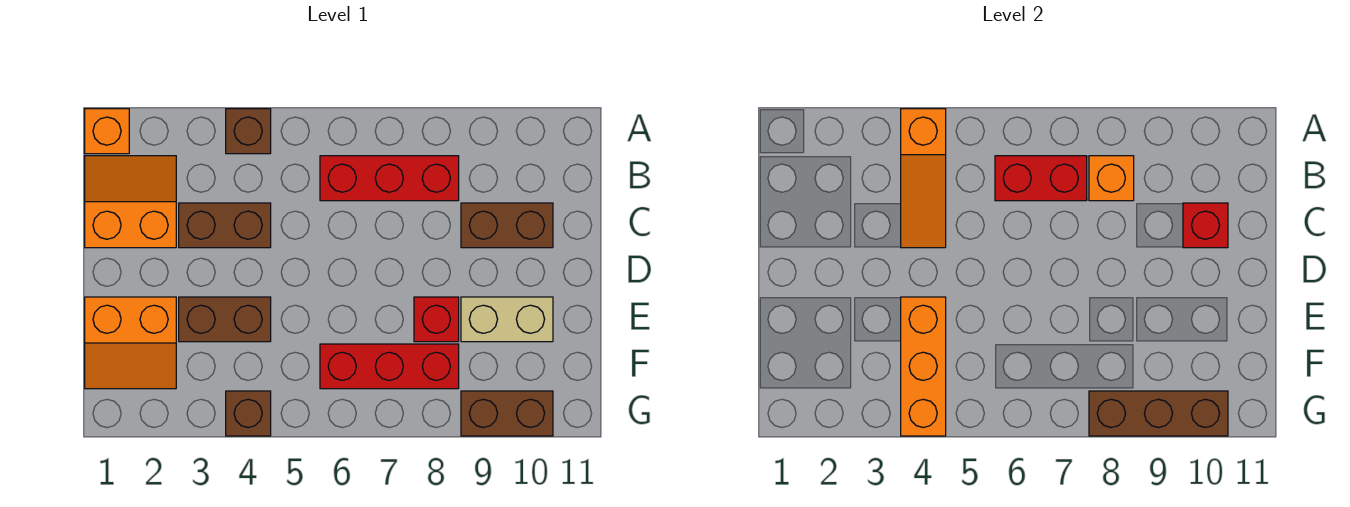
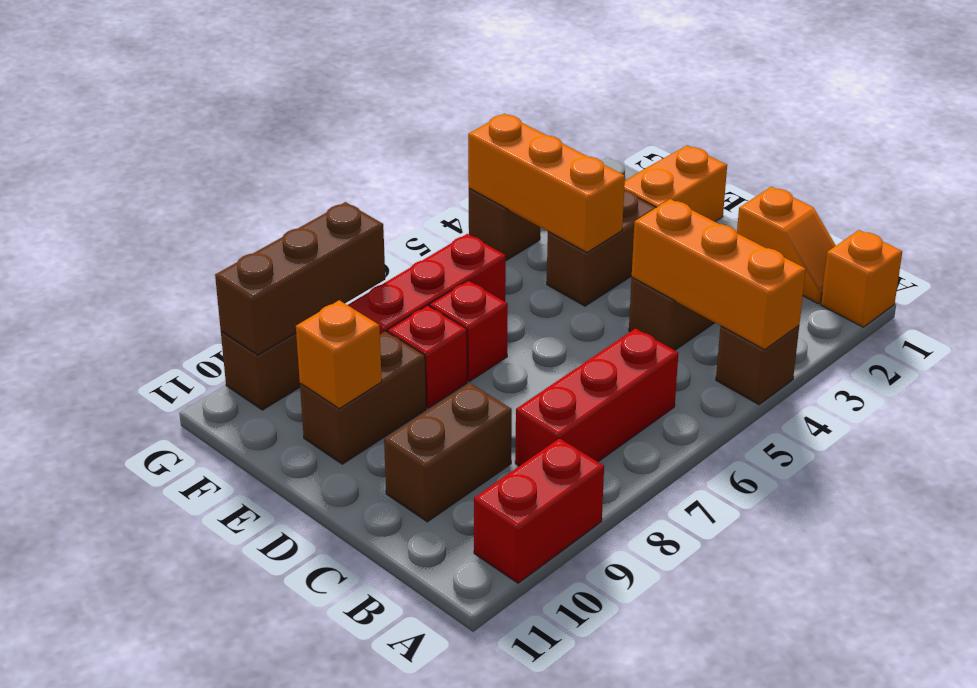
orange 1x3 slope [901,109,946,248] -> orange 1x3 brick [632,199,806,350]
orange 2x2 slope [85,156,176,248] -> orange 1x2 slope [737,187,836,304]
red 1x2 brick [995,156,1087,201] -> red 1x2 brick moved to [474,438,604,583]
orange 1x1 brick [1089,156,1134,201] -> orange 1x1 brick moved to [296,300,382,409]
red 1x1 brick [1183,203,1228,248] -> red 1x1 brick moved to [430,281,508,381]
tan 1x2 brick [461,297,553,342] -> brown 1x2 brick [300,331,426,464]

